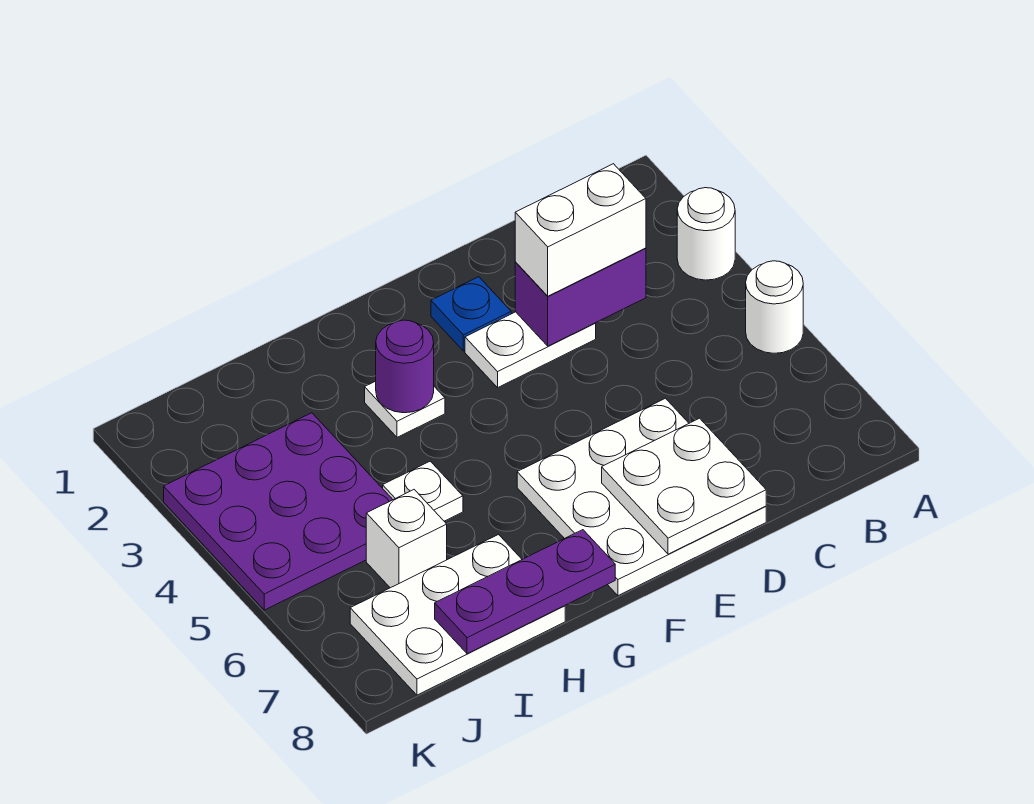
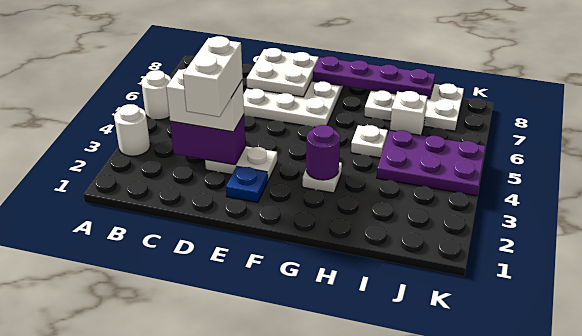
none -> white 1x2 brick [183,36,243,117]
purple 1x3 plate [435,530,615,654] -> purple 1x4 plate [313,56,435,99]
purple 3x3 plate [164,413,393,610] -> purple 2x3 plate [377,130,485,196]

